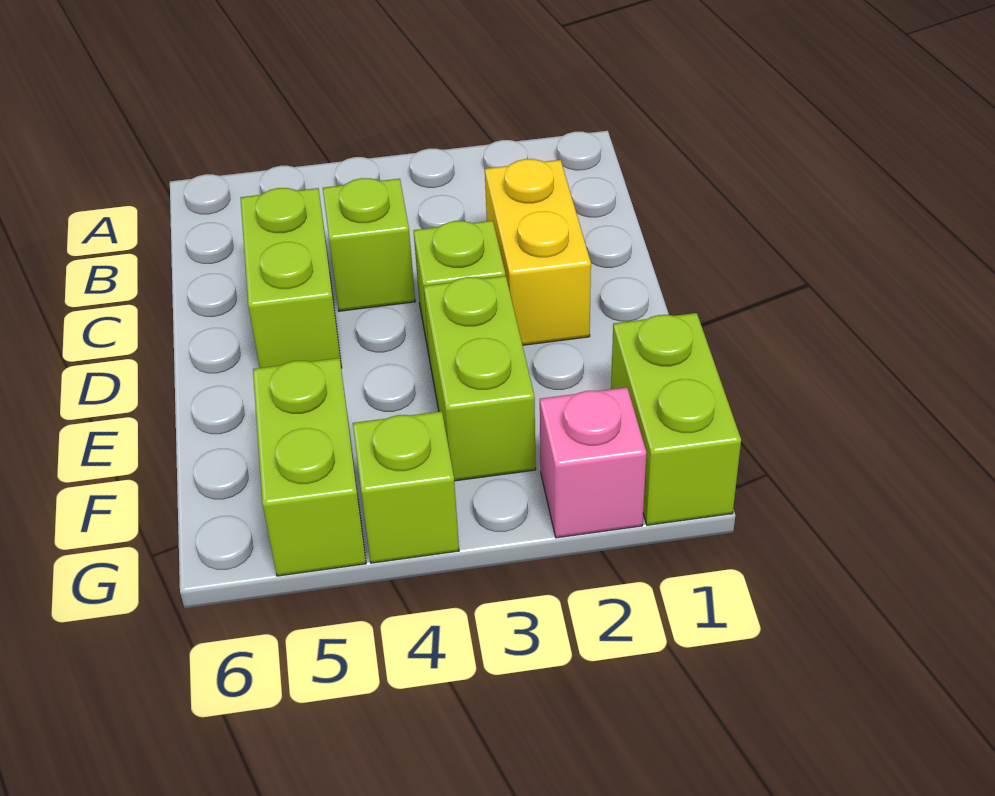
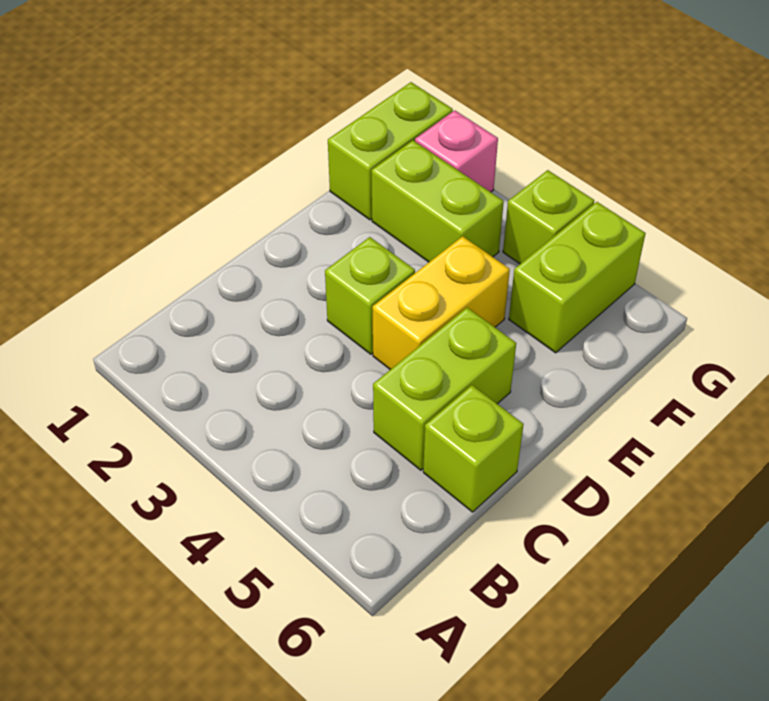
yellow 1x2 brick [485,159,591,345] -> yellow 1x2 brick moved to [373,236,510,370]
lime 1x1 brick [323,178,415,311] -> lime 1x1 brick moved to [423,385,524,512]
lime 1x2 brick [424,276,536,481] -> lime 1x2 brick turned to [372,140,504,262]

